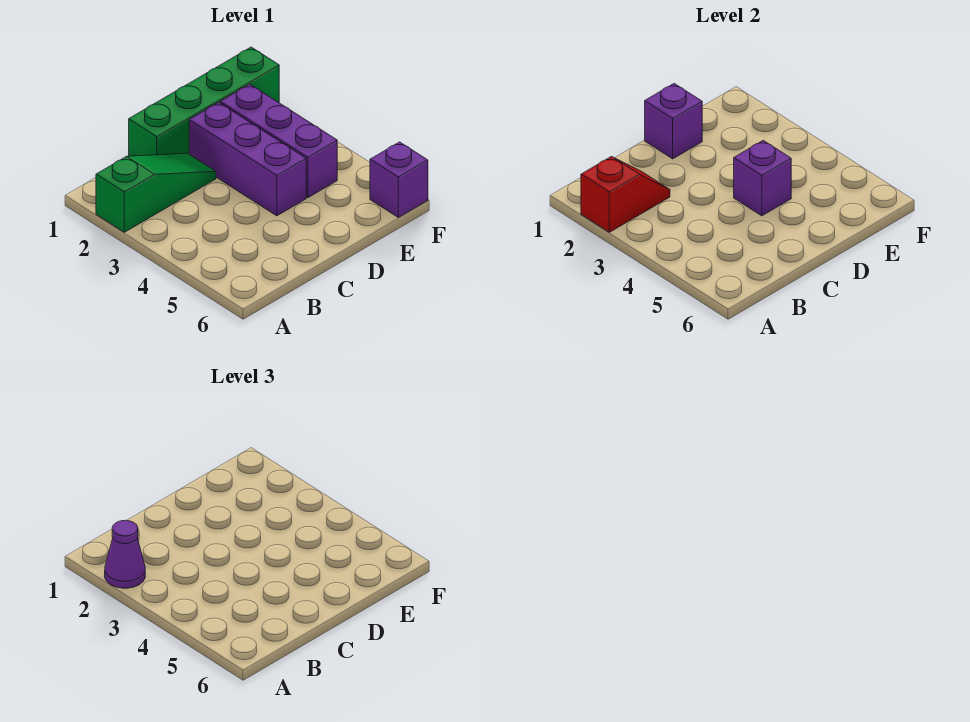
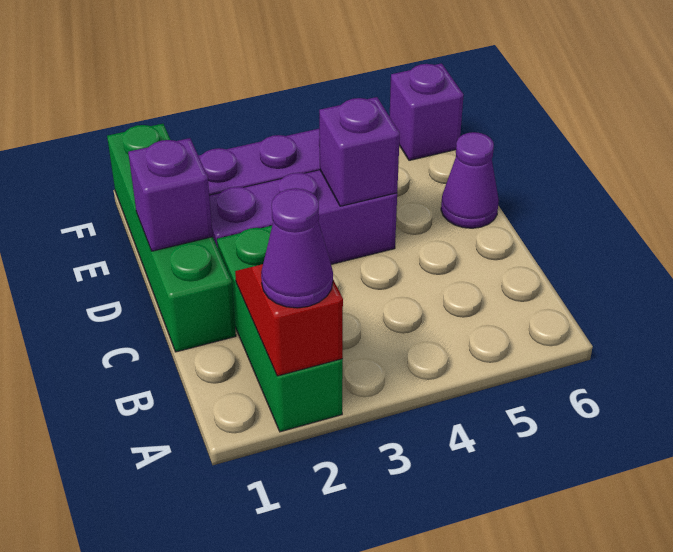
green 1x3 slope [96,153,216,232] -> green 1x3 brick [217,226,343,432]
none -> purple 1x1 cone [441,132,499,228]

